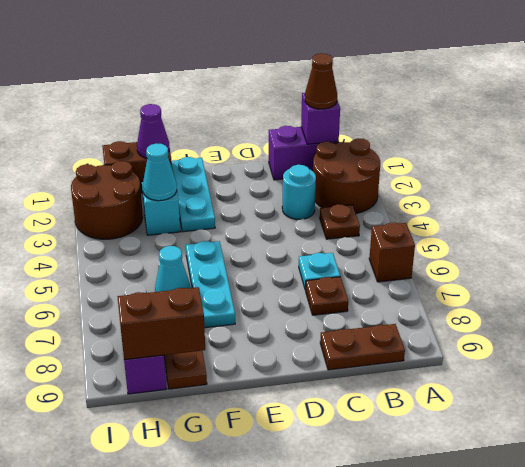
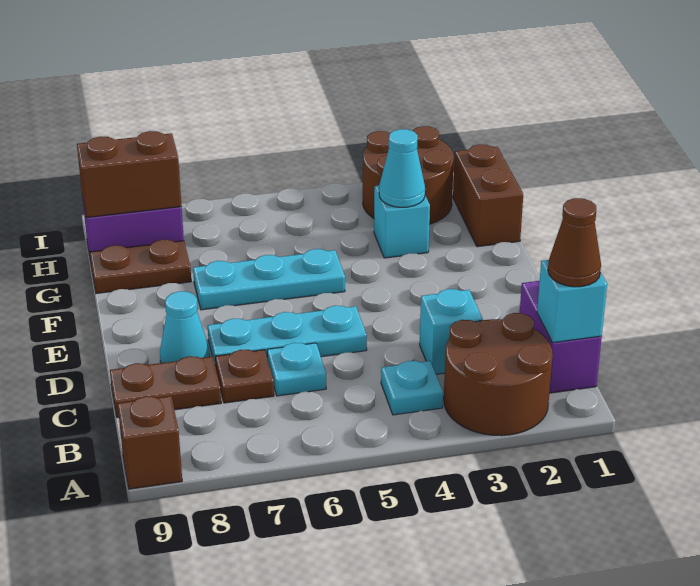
brown 1x1 brick [369,223,415,282] -> brown 1x1 brick moved to [118,396,182,489]
purple 1x1 brick [301,93,340,144] -> cyan 1x1 brick [537,260,607,343]
brown 1x1 plate [320,204,360,239] -> cyan 1x1 plate [381,361,443,415]
brown 1x2 plate [320,324,405,370] -> brown 1x2 plate turned to [110,356,221,418]
cyan 1x1 round brick [282,165,316,219] -> cyan 1x1 brick [420,289,483,374]
cyan 1x3 plate [171,157,215,232] -> cyan 1x3 plate moved to [208,306,367,367]
purple 1x1 cone [137,104,170,158] -> none
cyan 1x1 cone [155,246,191,292] -> cyan 1x1 cone moved to [160,291,210,363]
brown 1x2 brick [117,287,205,360] -> brown 1x2 brick turned to [77,131,182,218]

